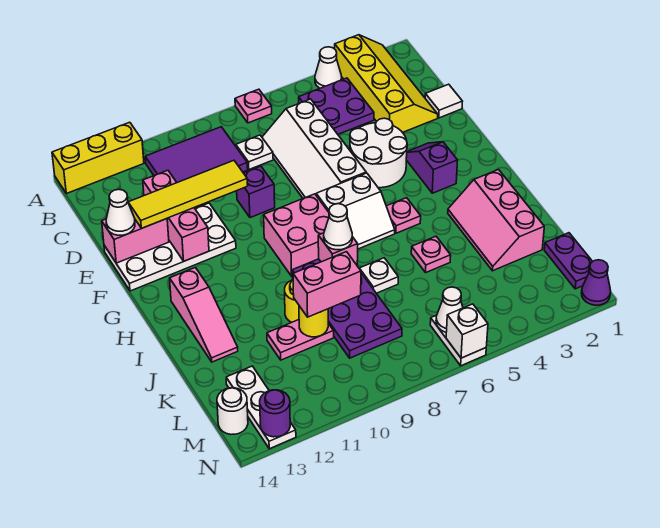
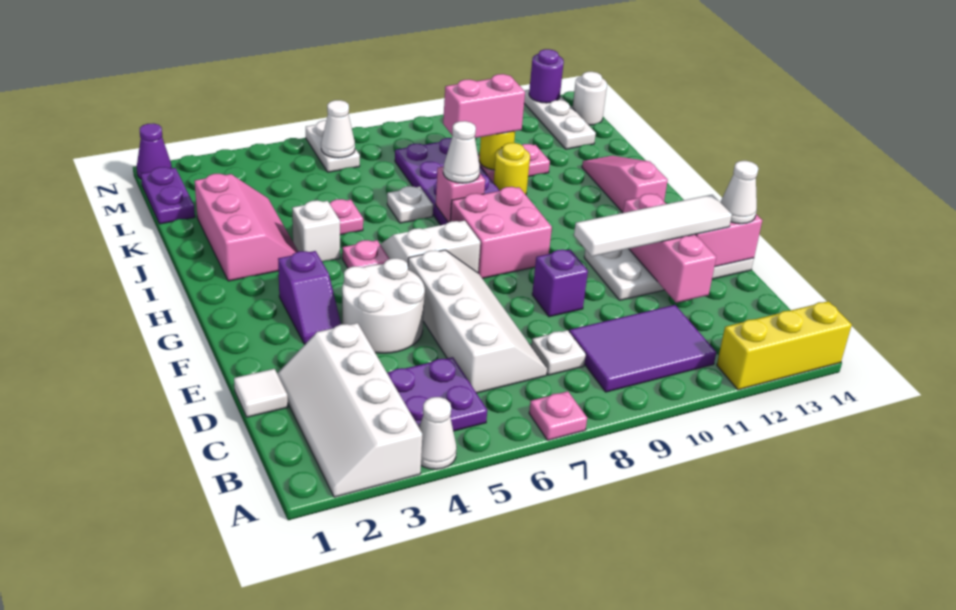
yellow 2x4 slope [335,35,438,133] -> white 2x4 slope [277,323,422,497]
yellow 1x4 tile [128,161,248,228] -> white 1x4 tile [574,195,732,257]
white 1x1 brick [446,304,488,358] -> white 1x1 brick moved to [292,200,340,262]

